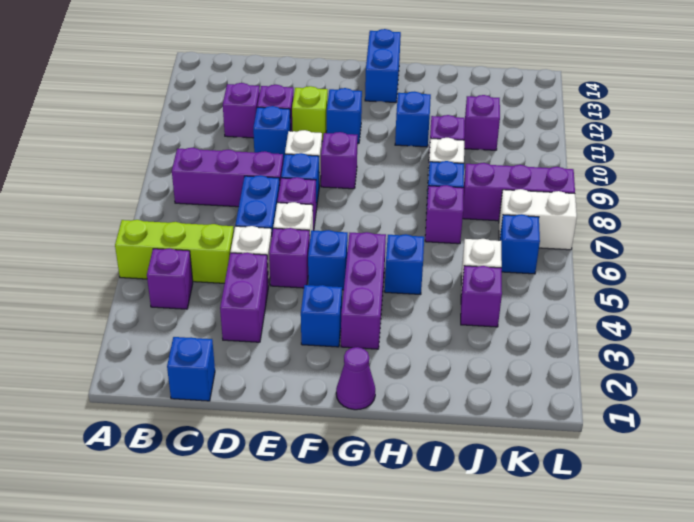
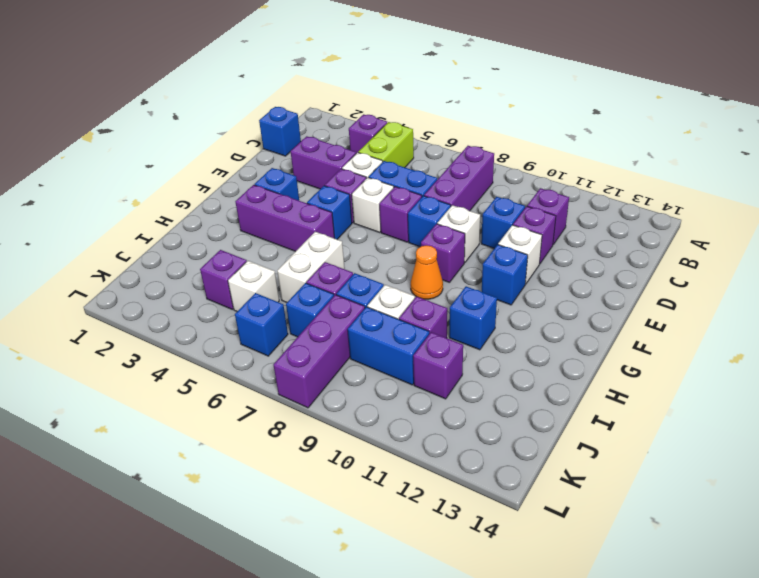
lime 1x3 brick [115,220,234,283] -> lime 1x2 brick [358,122,414,167]
lime 1x1 brick [292,86,328,141] -> white 1x1 brick [498,225,542,284]
purple 1x1 cone [336,347,375,410] -> none
none -> orange 1x1 cone [411,245,443,299]
blue 1x2 brick [365,29,401,103] -> blue 1x2 brick moved to [348,307,429,385]
blue 1x1 brick [385,234,424,294] -> blue 1x1 brick moved to [286,283,334,337]
white 1x2 brick [499,189,577,250] -> white 1x2 brick moved to [277,232,345,302]

